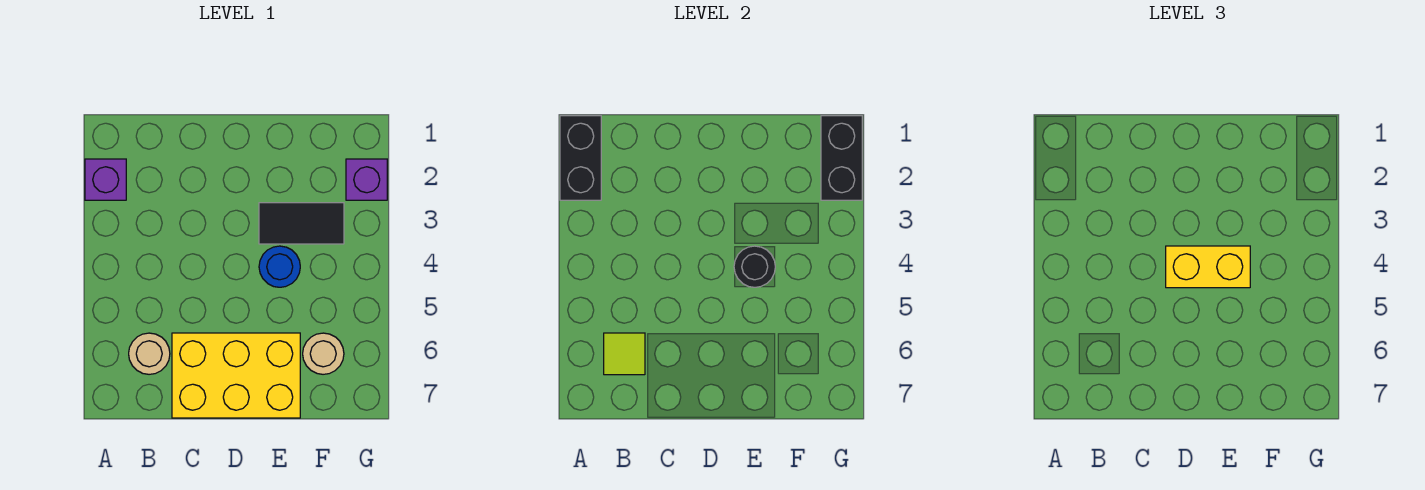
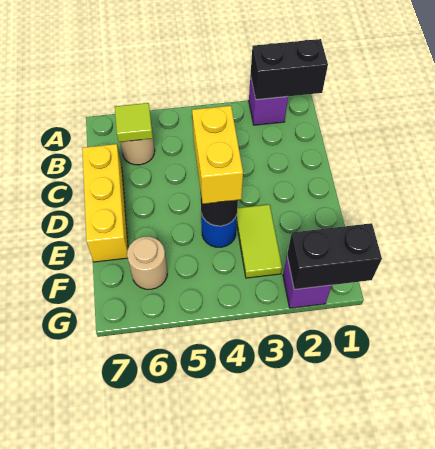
yellow 2x3 brick [172,333,300,418] -> yellow 1x3 brick [82,144,128,262]
black 1x2 tile [259,203,344,244] -> lime 1x2 tile [237,205,282,278]

